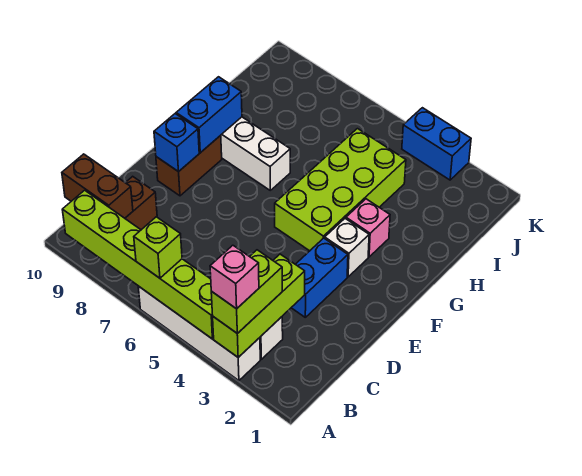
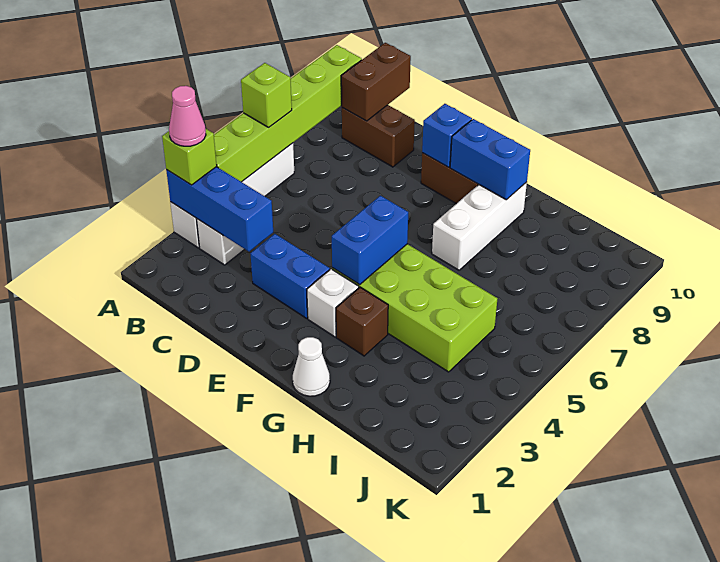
lime 1x3 brick [213,254,305,357] -> blue 1x3 brick [166,167,273,252]
lime 1x2 brick [211,250,282,334] -> lime 1x1 brick [162,129,217,185]
pink 1x1 brick [210,245,259,309] -> pink 1x1 cone [169,86,206,146]
none -> white 1x1 cone [293,337,330,396]
pink 1x1 brick [346,199,390,257] -> brown 1x1 brick [336,287,388,356]
blue 1x2 brick [402,108,471,180] -> blue 1x2 brick moved to [332,196,408,285]

